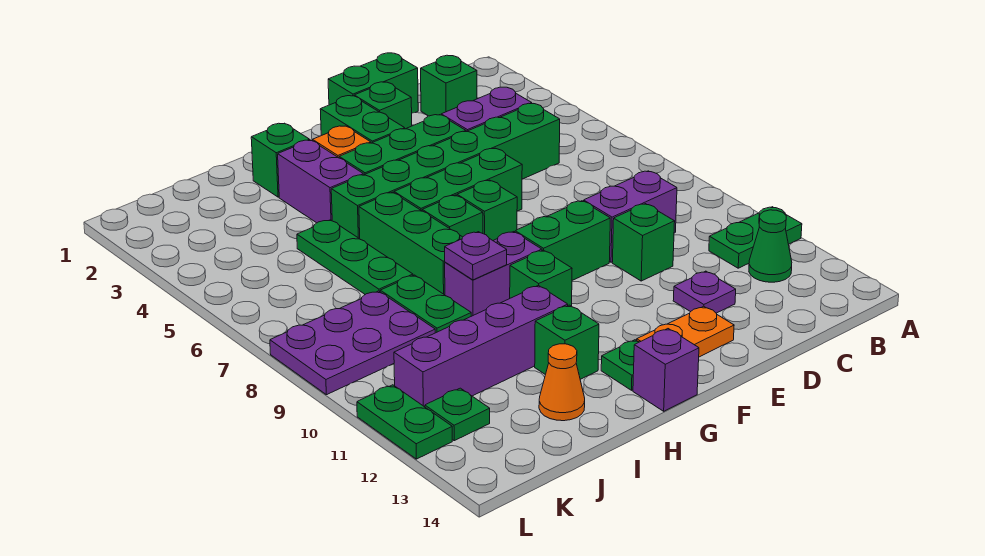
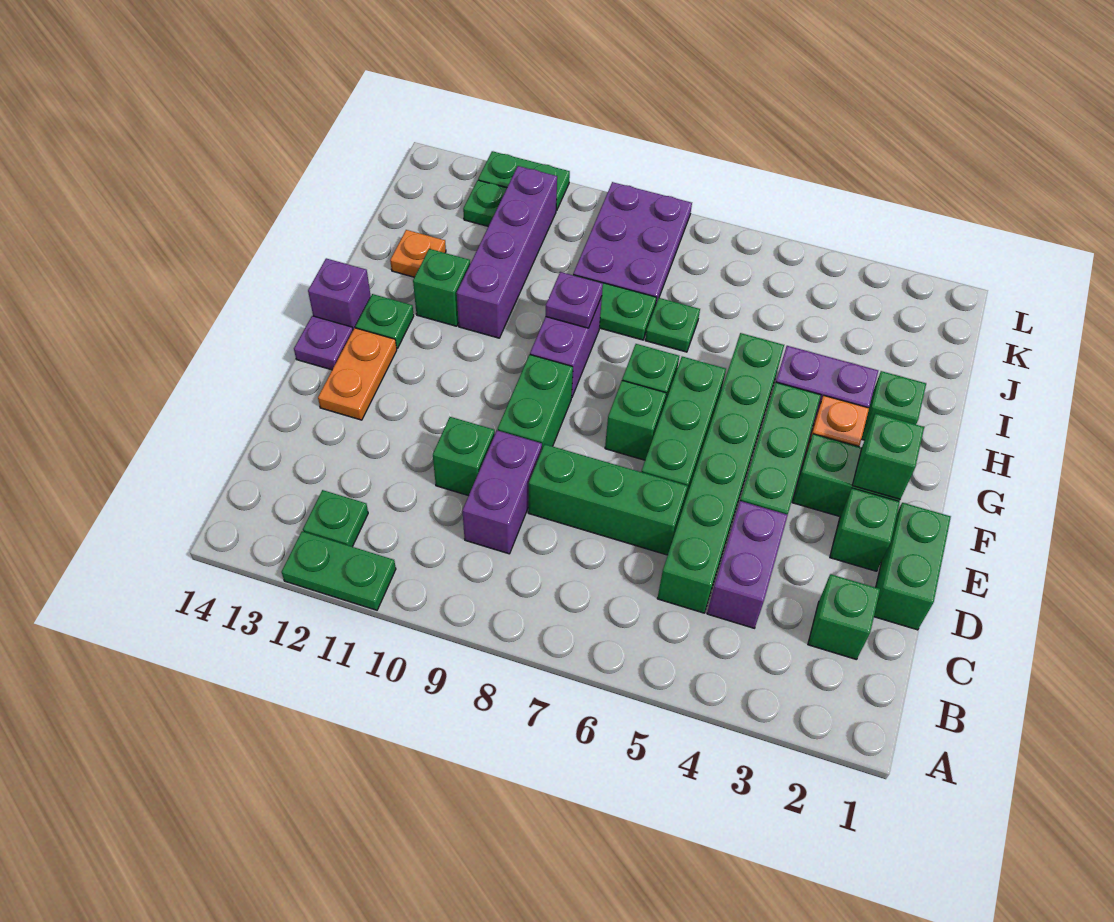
green 1x2 plate [709,207,802,268] -> green 1x2 plate turned to [282,531,396,610]
green 1x1 cone [749,210,792,282] -> green 1x1 plate [303,490,368,547]
purple 1x1 plate [673,271,736,313] -> purple 1x1 plate moved to [294,316,353,370]
green 1x1 brick [510,250,572,306] -> green 1x1 brick moved to [852,413,924,499]
green 1x3 brick [359,192,462,295] -> green 1x3 brick moved to [528,444,688,555]
green 1x3 plate [297,220,413,294] -> green 1x1 plate [645,298,700,352]
orange 1x1 cone [539,344,585,421] -> orange 1x1 plate [390,230,446,277]

